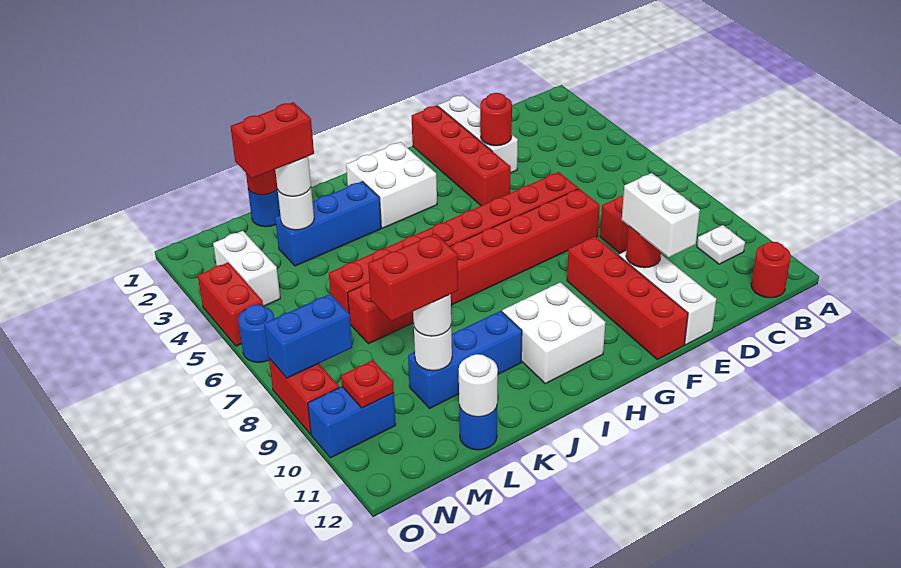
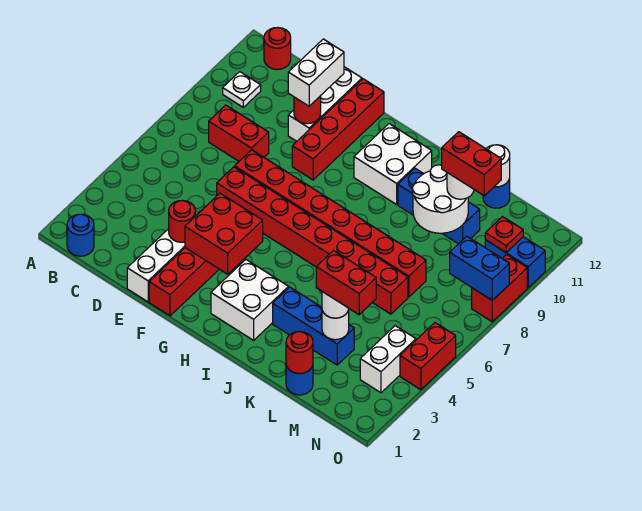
none -> red 2x2 brick [185,193,263,274]
white 1x1 round brick [414,327,452,371] -> white 2x2 round brick [412,165,468,233]
blue 1x1 round brick [238,305,274,362] -> blue 1x1 round brick moved to [67,214,94,256]

